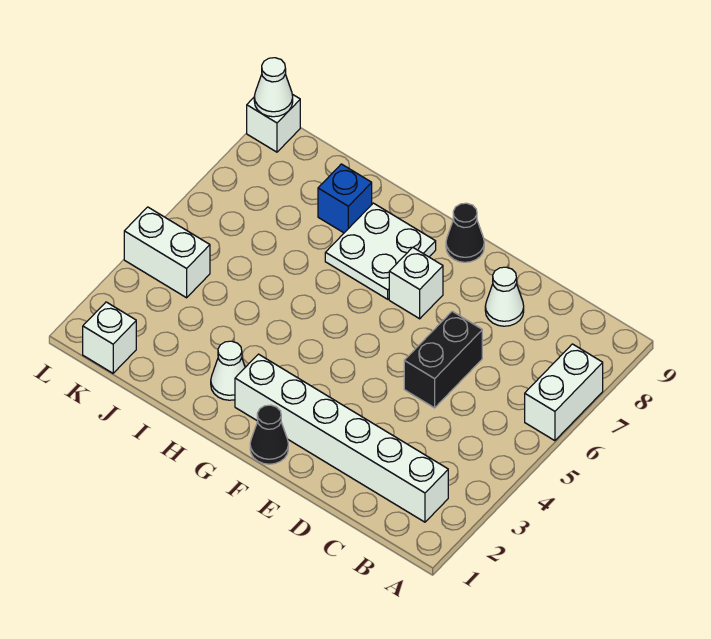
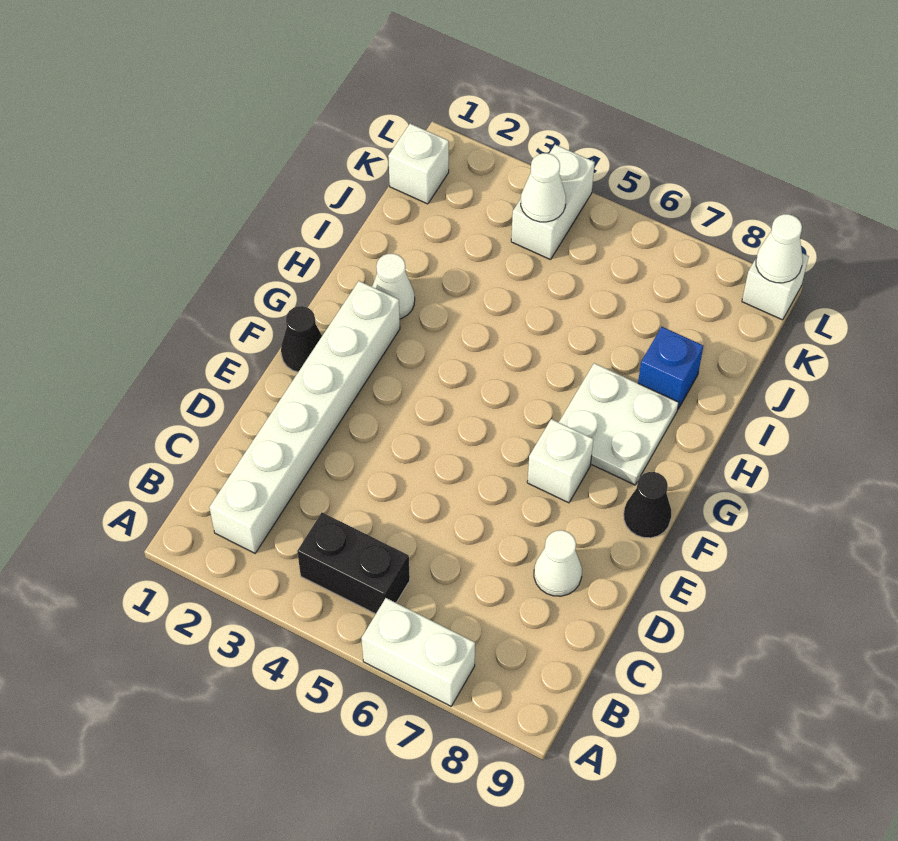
black 1x2 brick [404,311,482,408] -> black 1x2 brick moved to [297,513,410,614]
none -> white 1x1 cone [521,153,566,222]

